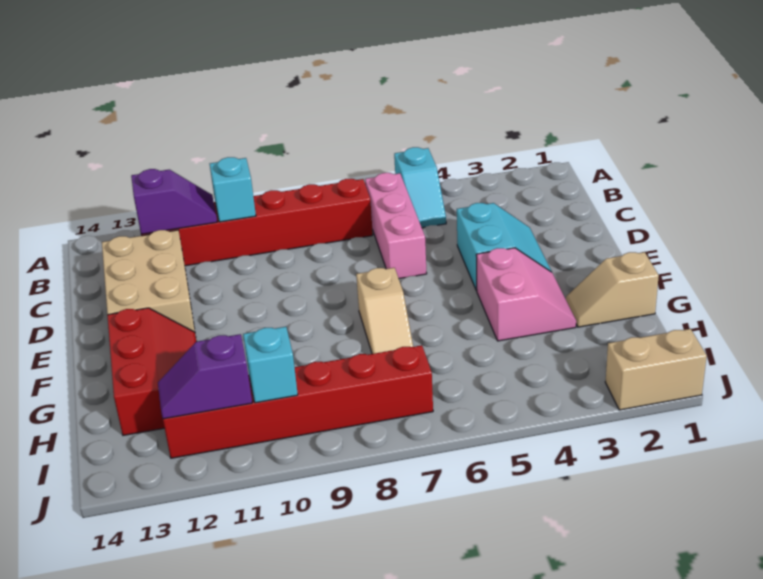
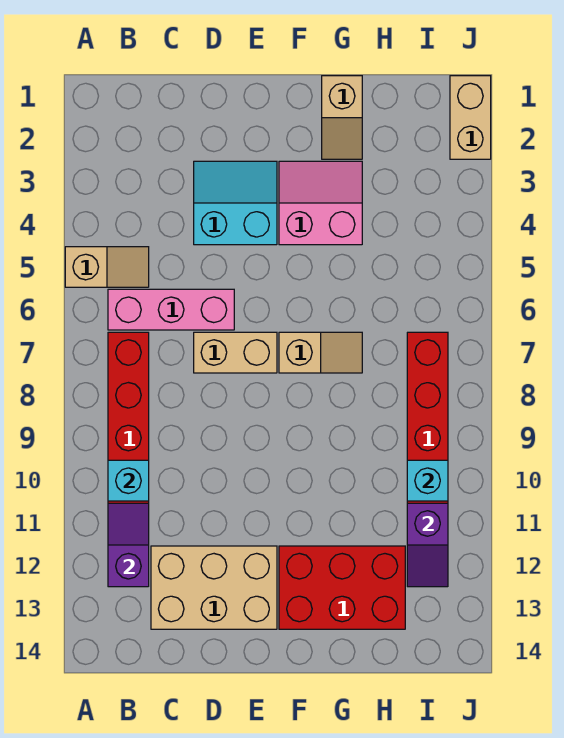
cyan 1x2 slope [394,147,446,228] -> tan 1x2 slope [65,247,149,287]
none -> tan 1x2 brick [194,332,277,373]
red 2x3 slope [107,308,196,435] -> red 2x3 brick [279,546,405,629]

